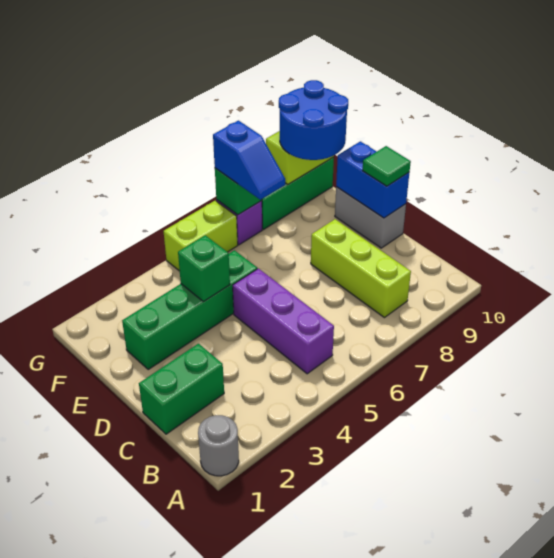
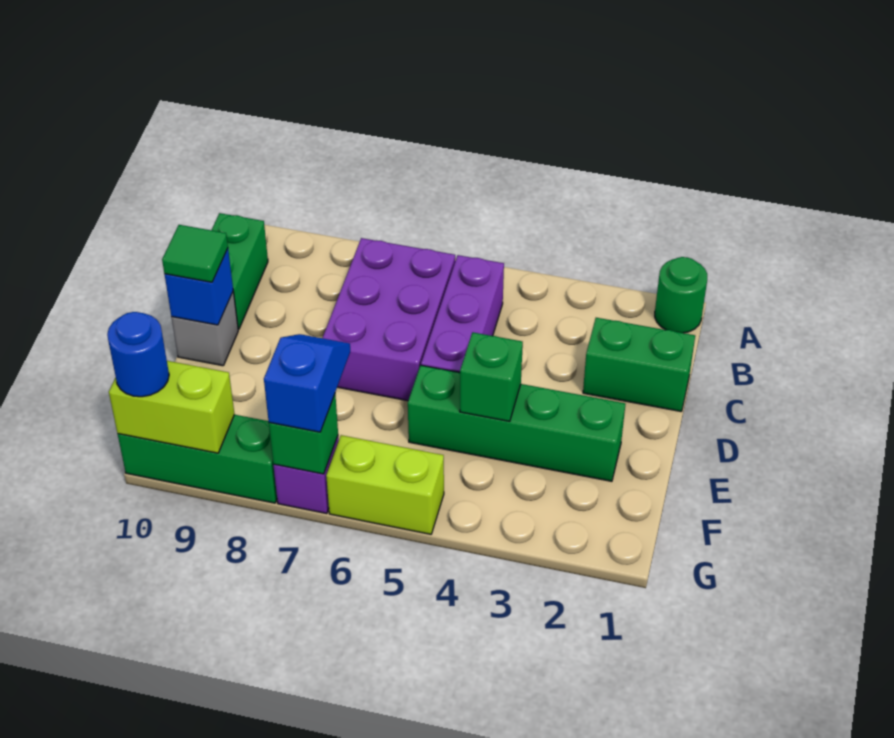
grey 1x1 round brick [198,415,239,476] -> green 1x1 round brick [655,257,707,333]
none -> purple 2x3 brick [323,238,455,401]
lime 1x3 brick [311,219,411,318] -> none
none -> green 1x2 brick [212,213,268,329]
grey 1x2 brick [335,187,406,248] -> grey 1x1 brick [172,292,238,366]
blue 1x2 brick [336,141,409,218] -> blue 1x1 brick [164,249,233,325]
blue 2x2 round brick [279,80,348,160] -> blue 1x1 round brick [107,312,169,397]

